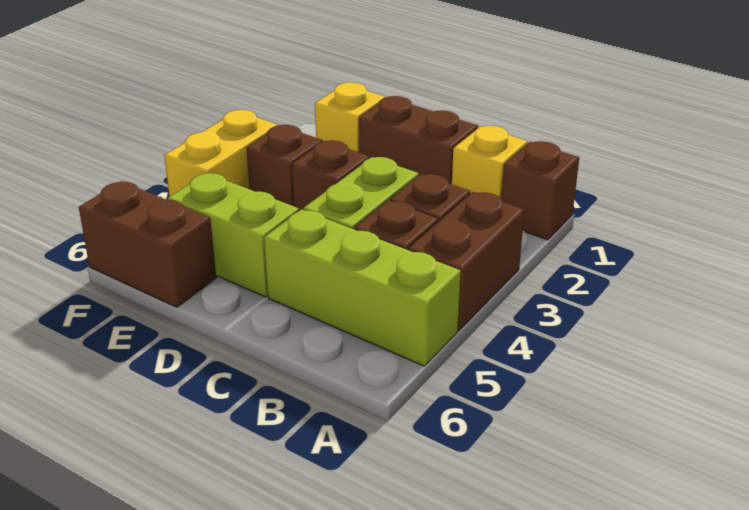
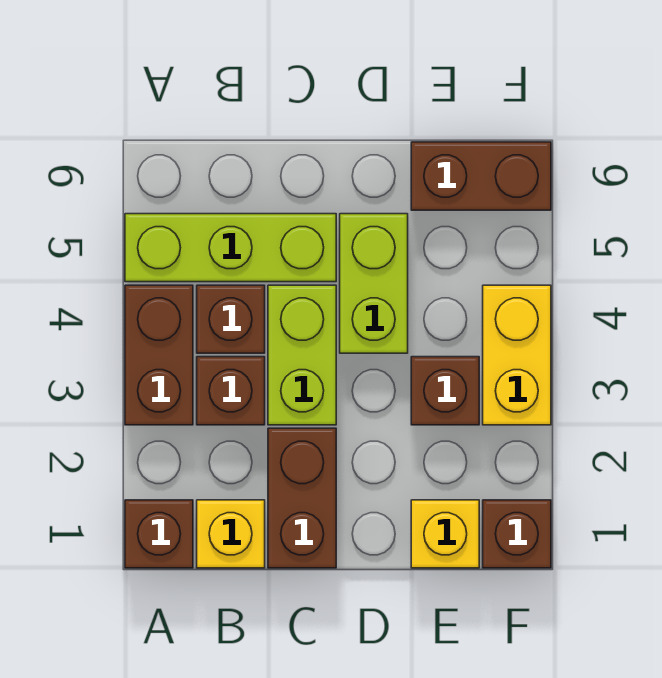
brown 1x2 brick [359,96,478,184] -> brown 1x2 brick turned to [268,428,336,568]
brown 1x1 brick [292,140,370,211] -> brown 1x1 brick moved to [483,500,551,568]
lime 1x2 brick [168,173,299,297] -> lime 1x2 brick turned to [340,214,408,353]

